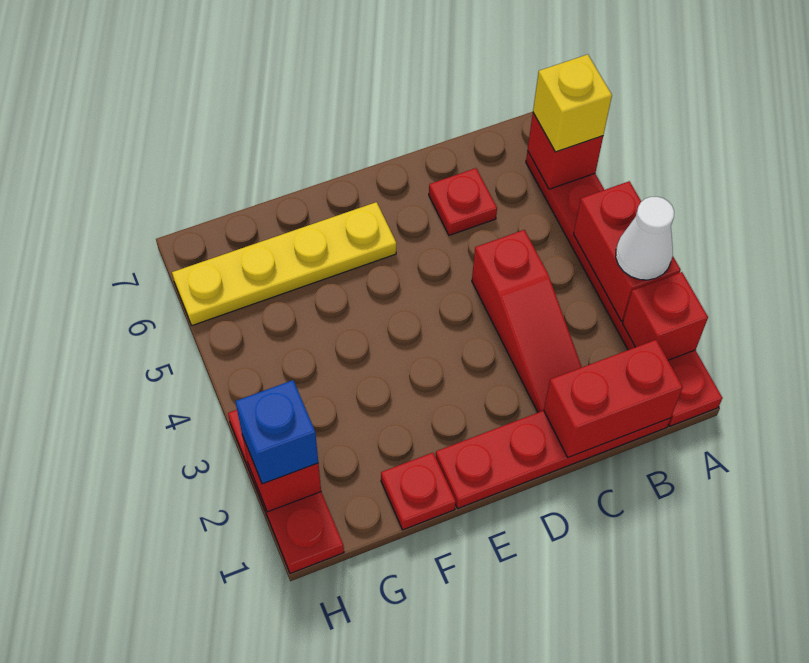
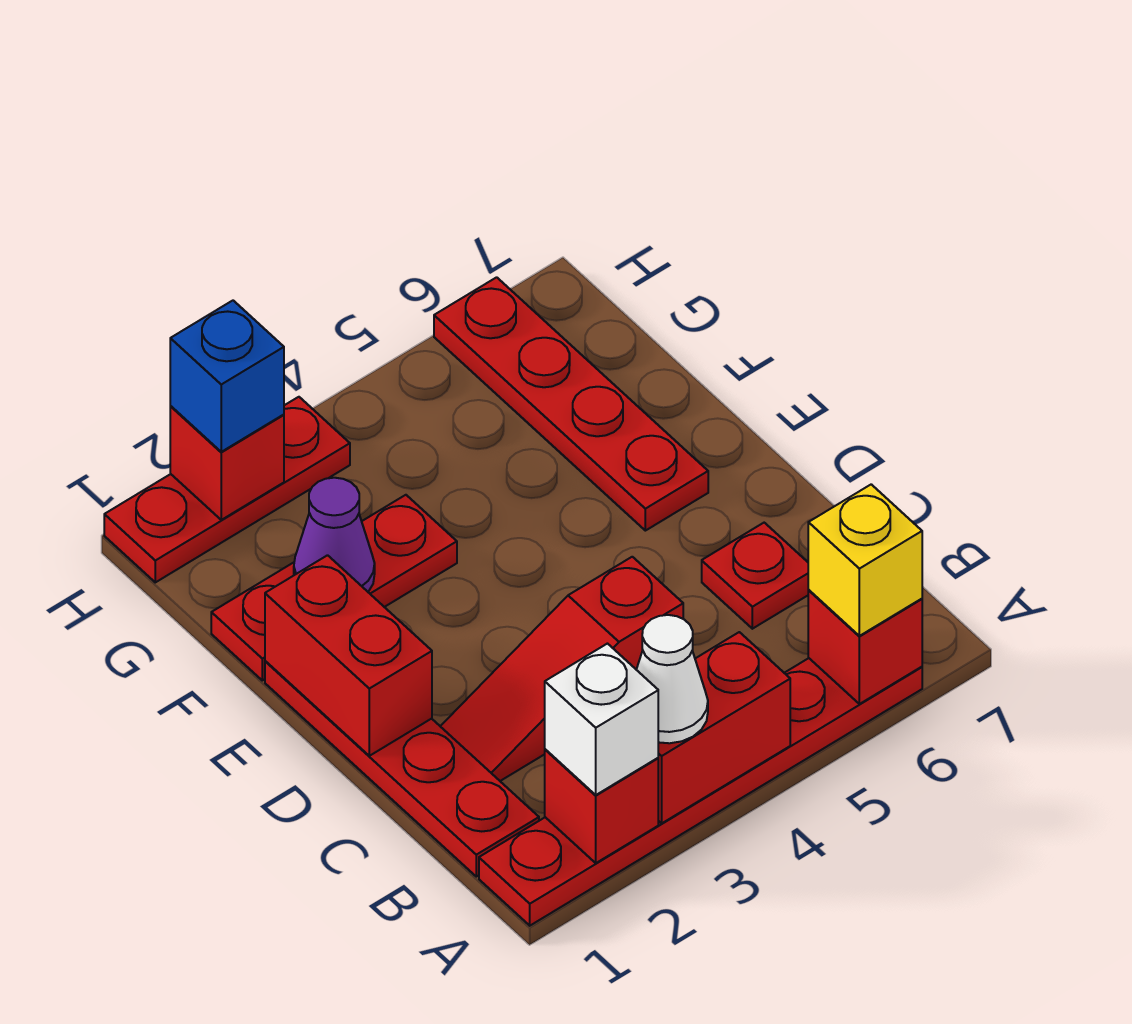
none -> white 1x1 brick [545,644,658,795]
red 1x2 brick [544,340,683,457] -> red 1x2 brick moved to [265,555,432,756]
yellow 1x4 plate [172,202,396,325] -> red 1x4 plate [434,277,708,531]
red 1x1 plate [381,453,456,530] -> red 1x3 plate [211,495,457,680]
none -> purple 1x1 cone [294,478,375,592]

